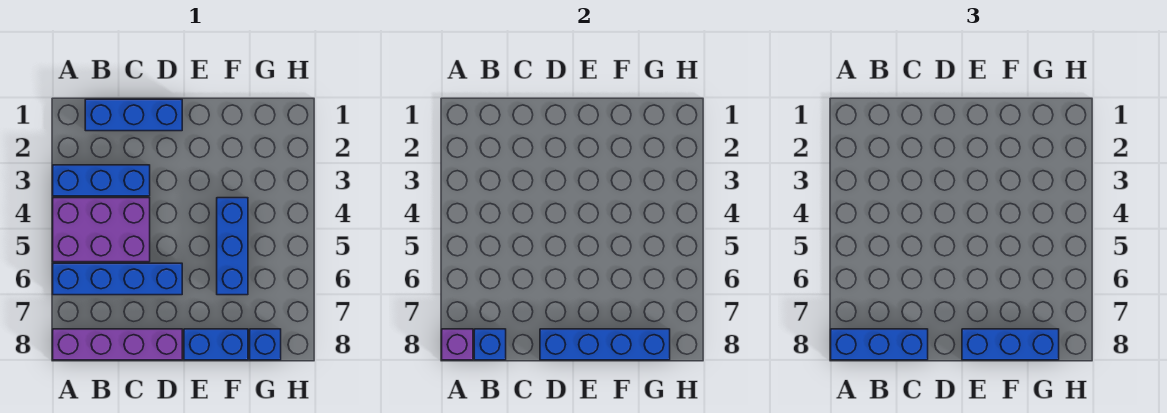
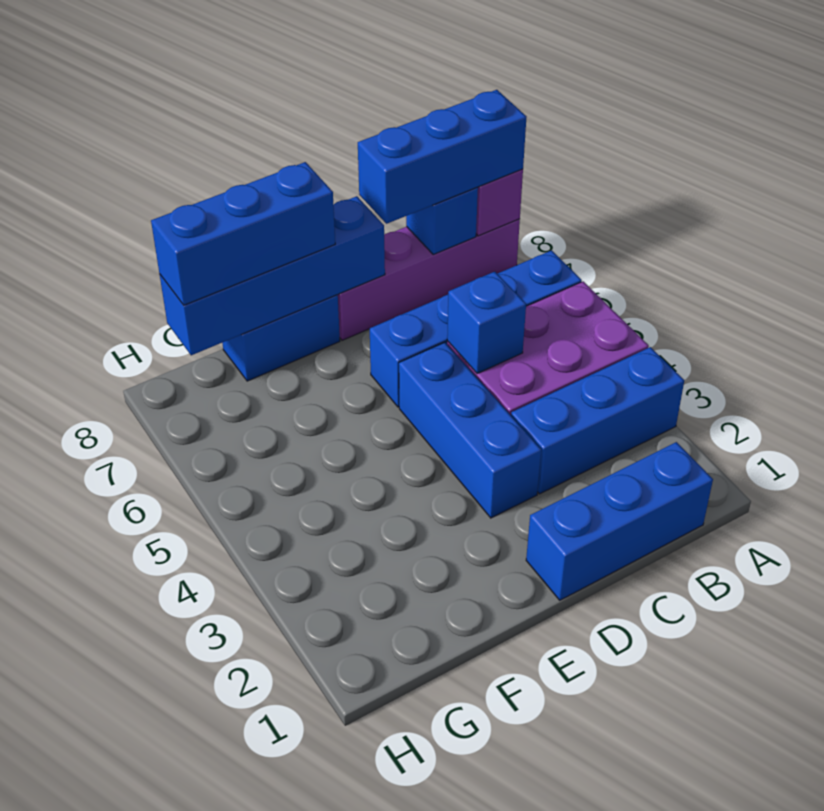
blue 1x3 brick [217,198,248,295] -> blue 1x3 brick moved to [399,342,541,518]
blue 1x1 brick [250,329,281,360] -> blue 1x1 brick moved to [447,272,526,374]

